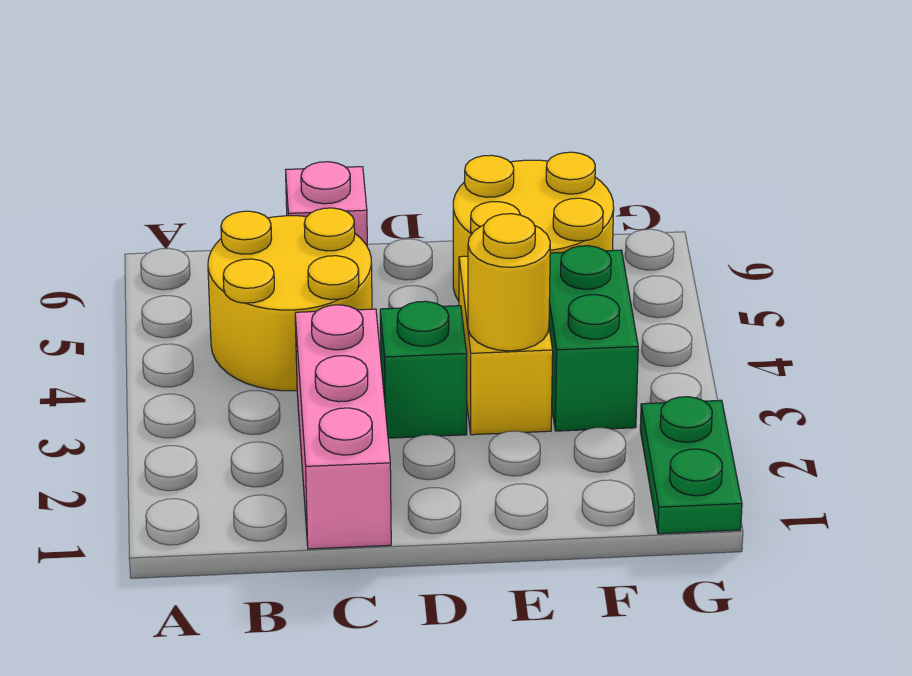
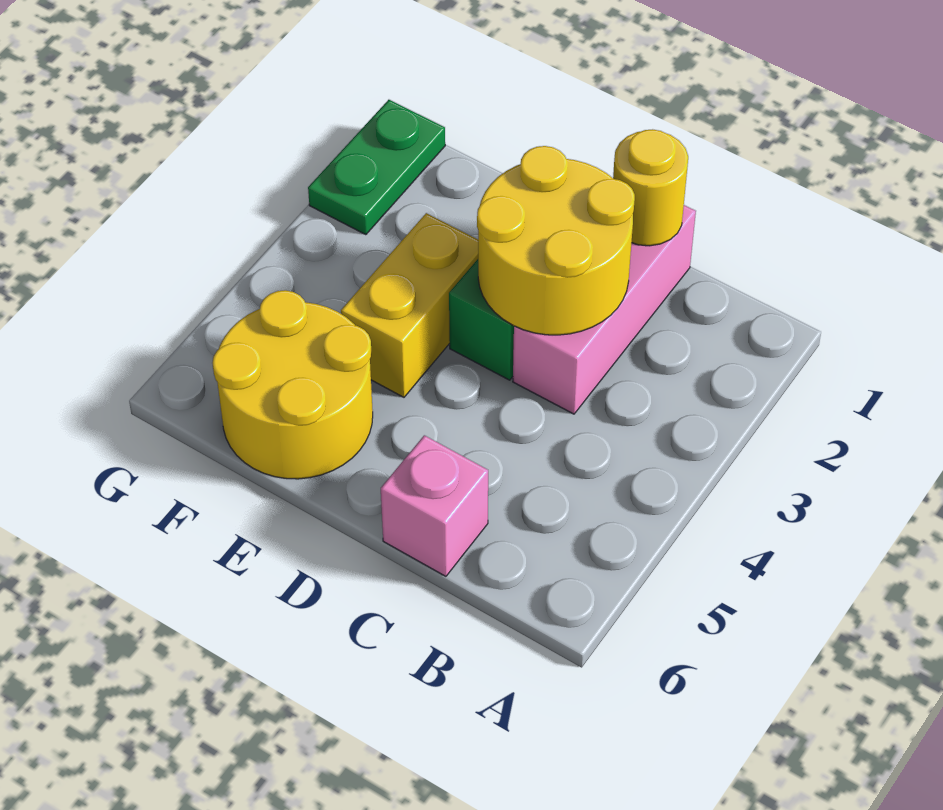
yellow 2x2 round brick [208,208,372,391] -> yellow 2x2 round brick moved to [477,146,635,335]
yellow 1x1 round brick [468,214,550,351] -> yellow 1x1 round brick moved to [613,129,688,246]
green 1x2 brick [549,246,638,431] -> none

